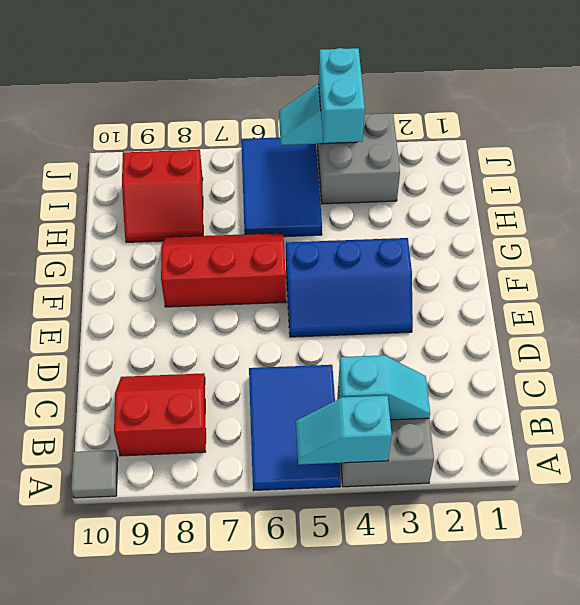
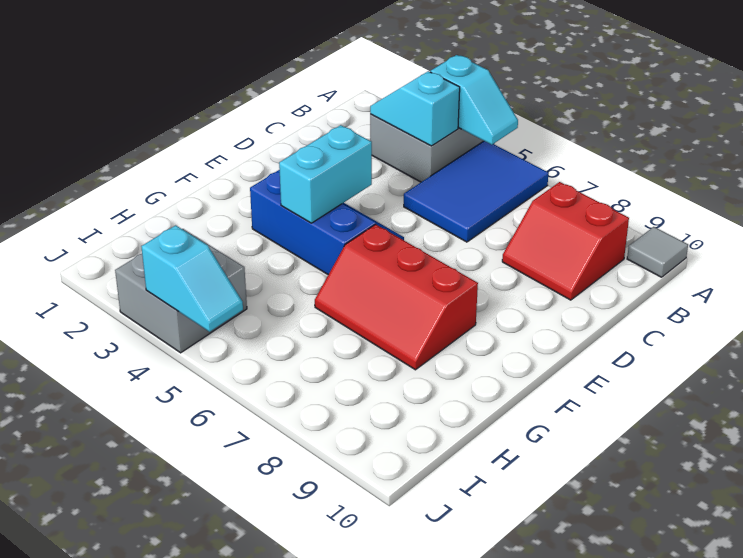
blue 2x3 tile [241,137,322,237] -> none
red 2x2 slope [122,150,203,242] -> none
cyan 1x2 brick [319,48,365,143] -> cyan 1x2 brick moved to [279,125,372,223]

